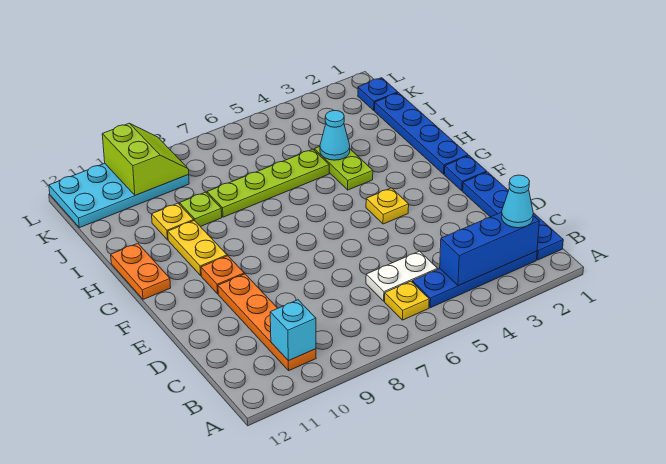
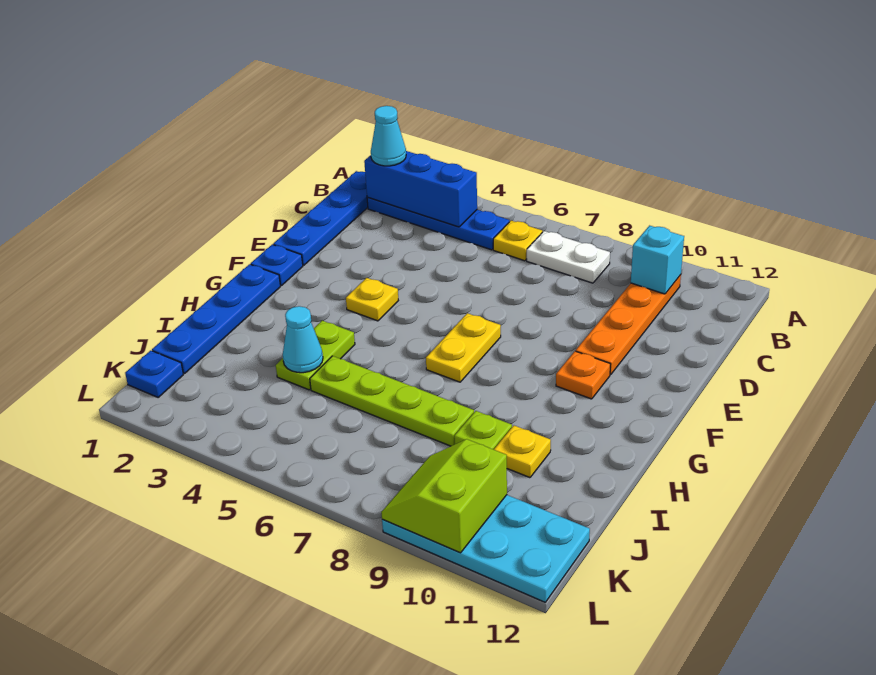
white 1x2 plate [366,251,437,301] -> white 1x2 plate moved to [527,231,610,283]
yellow 1x2 plate [168,220,227,275] -> yellow 1x2 plate moved to [426,313,501,382]
orange 1x2 plate [111,243,171,299] -> none

